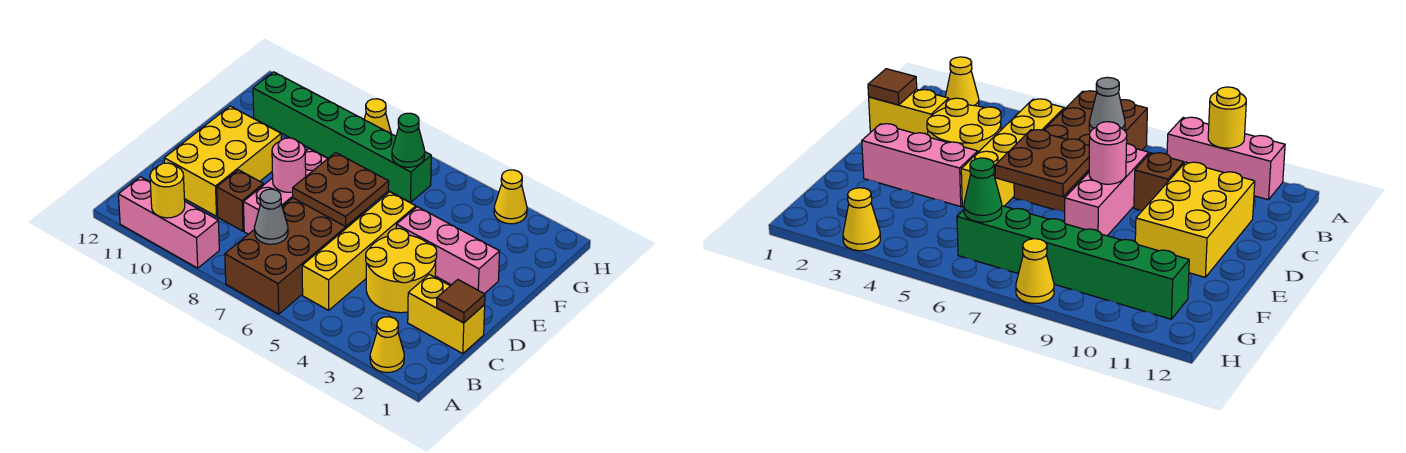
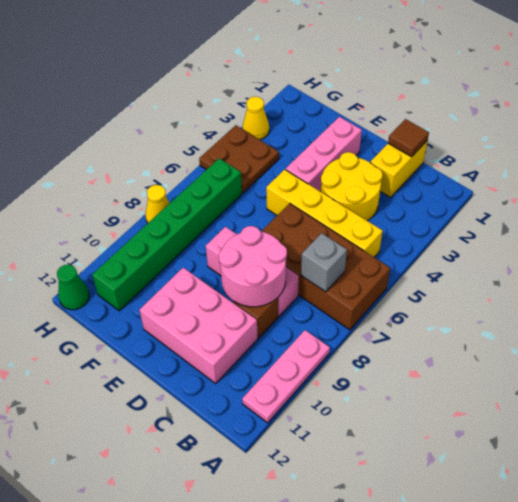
yellow 1x1 cone [370,317,404,373] -> none
pink 1x3 brick [118,177,219,268] -> pink 1x3 plate [242,330,330,423]
yellow 1x1 round brick [150,163,185,218] -> none
grey 1x1 cone [254,189,288,244] -> grey 1x1 brick [301,233,347,292]
yellow 2x3 brick [164,106,281,216] -> pink 2x3 brick [139,268,258,383]
brown 2x2 plate [293,152,389,226] -> brown 2x2 plate moved to [199,125,279,193]
pink 1x1 round brick [272,138,306,192] -> pink 2x2 round brick [219,226,287,307]
green 1x1 cone [392,113,425,167] -> green 1x1 cone moved to [57,265,89,310]

